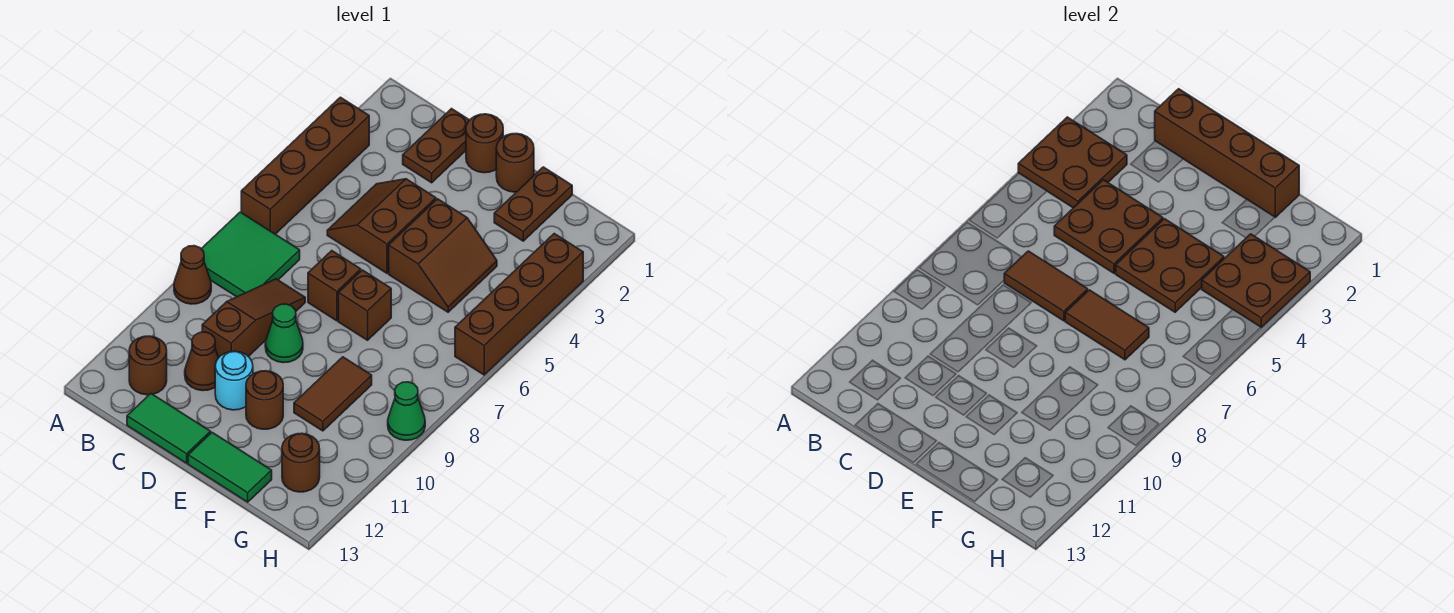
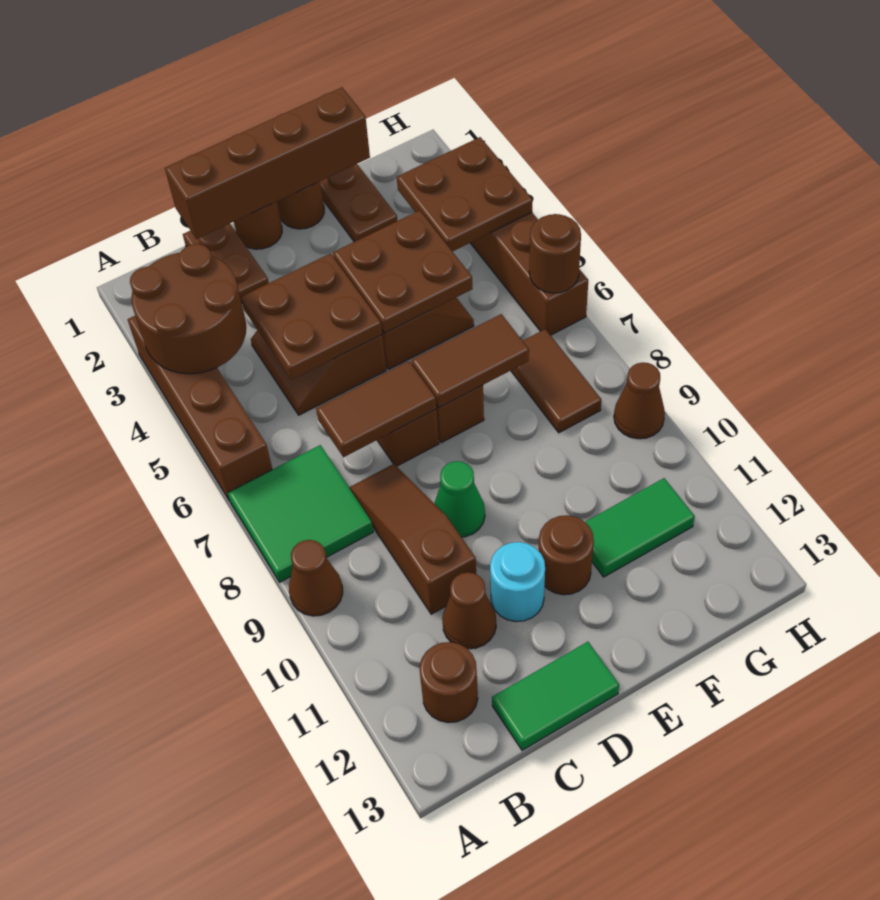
brown 2x2 plate [1018,117,1127,208] -> brown 2x2 round brick [130,244,246,374]
green 1x2 tile [188,433,272,502] -> green 1x2 tile moved to [585,478,695,577]
brown 1x2 tile [294,357,372,431] -> brown 1x2 tile moved to [511,329,601,433]
brown 1x1 round brick [282,433,320,492] -> brown 1x1 round brick moved to [529,214,581,293]
green 1x1 cone [388,382,425,440] -> brown 1x1 cone [614,362,665,439]

